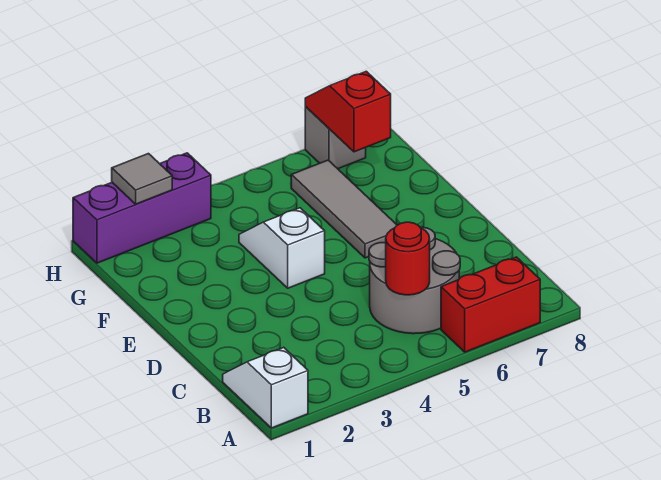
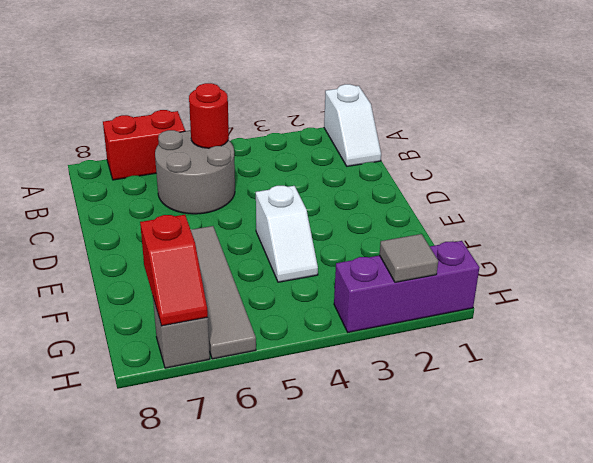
grey 1x3 tile [291,160,397,258] -> grey 1x4 tile [191,226,256,359]

